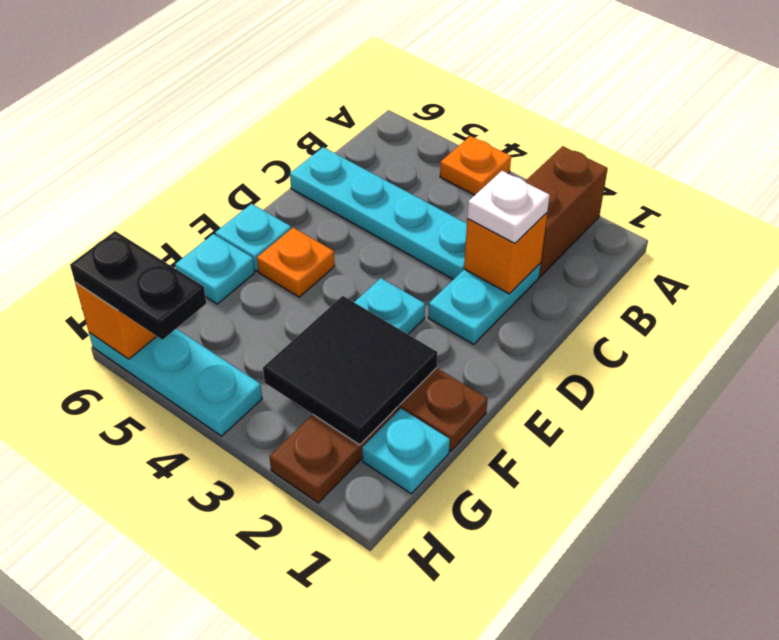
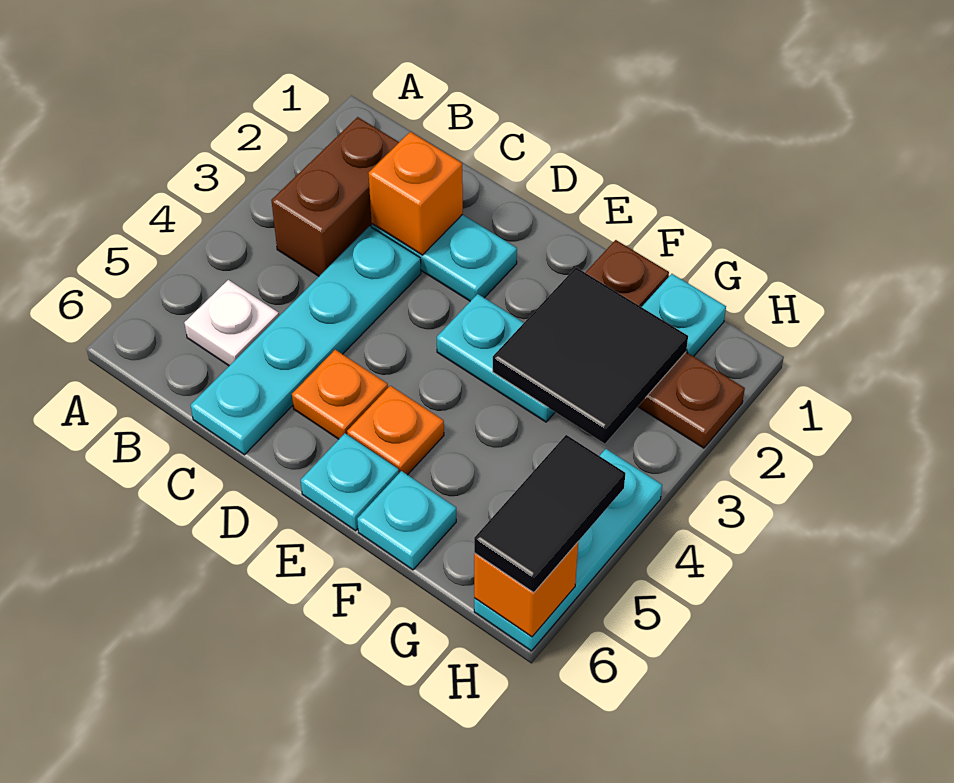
brown 1x2 brick [525,146,608,276] -> brown 1x2 brick turned to [271,117,399,276]
orange 1x1 plate [440,136,511,195] -> orange 1x1 plate moved to [292,350,388,439]
white 1x1 plate [467,171,550,243] -> white 1x1 plate moved to [184,280,279,366]
black 1x2 plate [70,231,206,340] -> black 1x2 tile [474,435,625,593]

